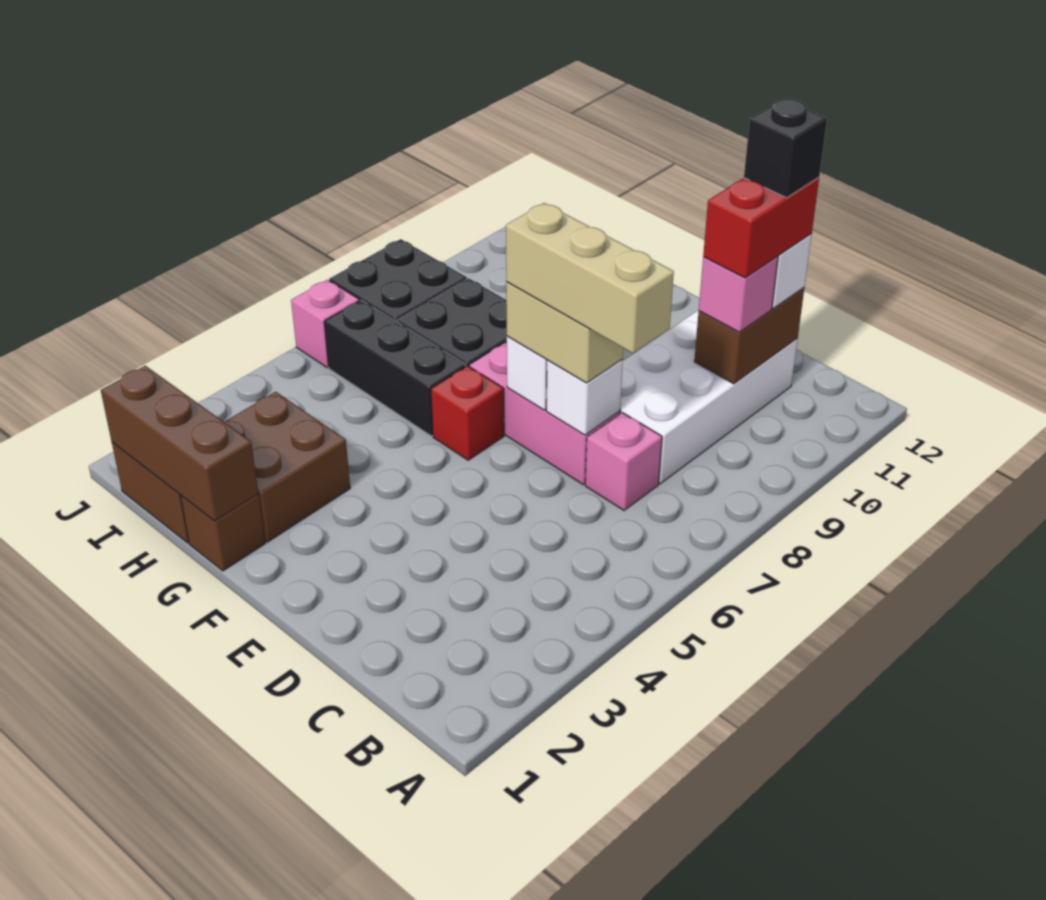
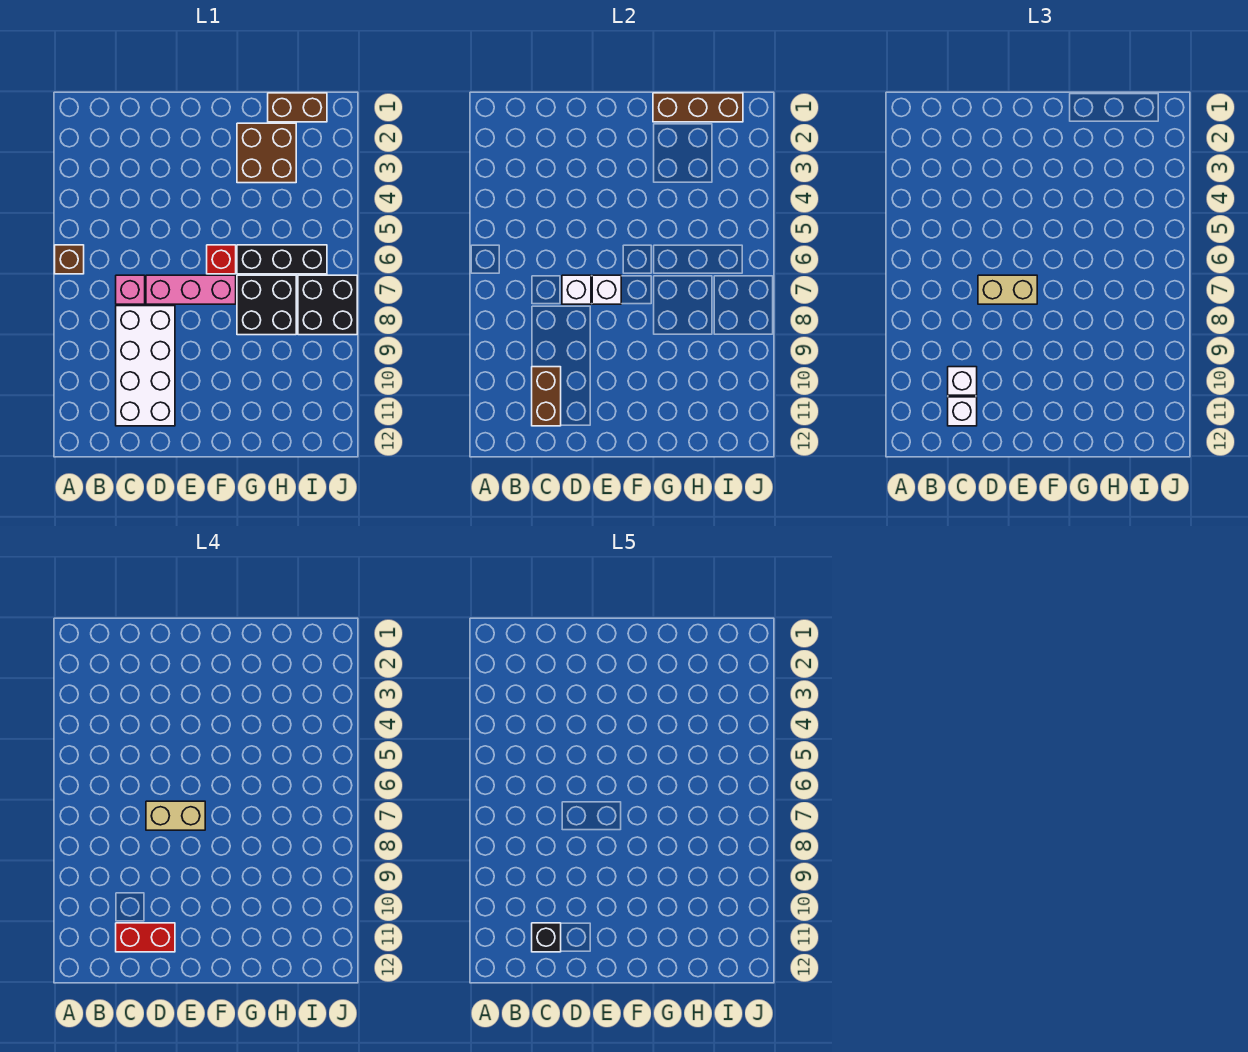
tan 1x3 brick [506,203,674,353] -> tan 1x2 brick [146,801,205,830]
pink 1x1 brick [699,256,778,332] -> white 1x1 brick [948,367,977,395]
red 1x2 brick [703,177,819,278] -> red 1x2 brick turned to [116,923,175,952]
brown 1x1 brick [180,494,265,571] -> brown 1x1 brick moved to [55,245,84,274]
pink 1x1 brick [291,280,359,368] -> none

